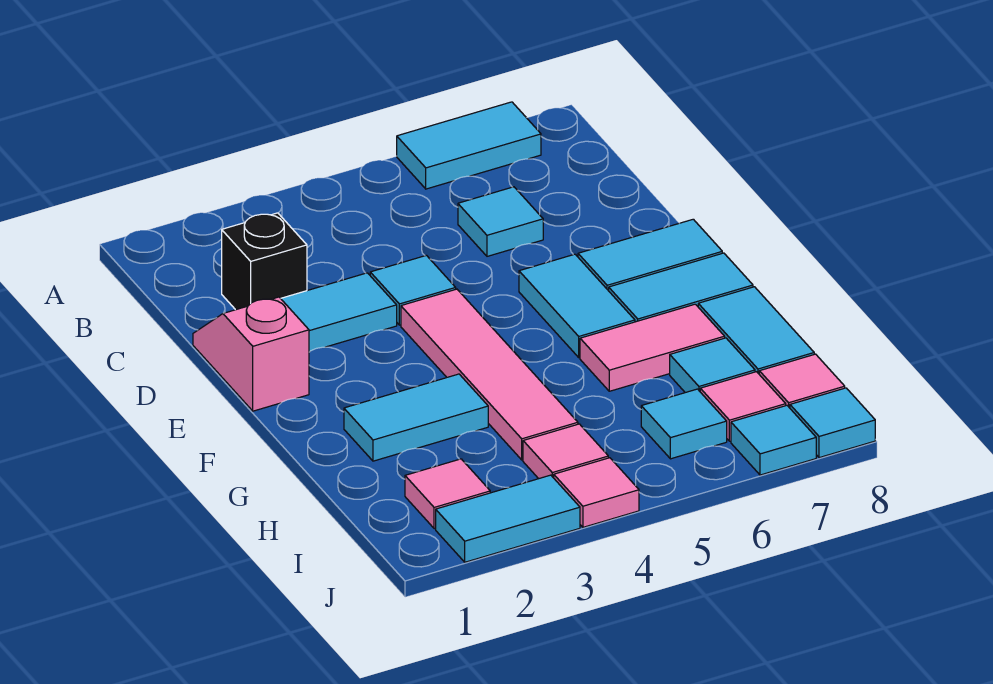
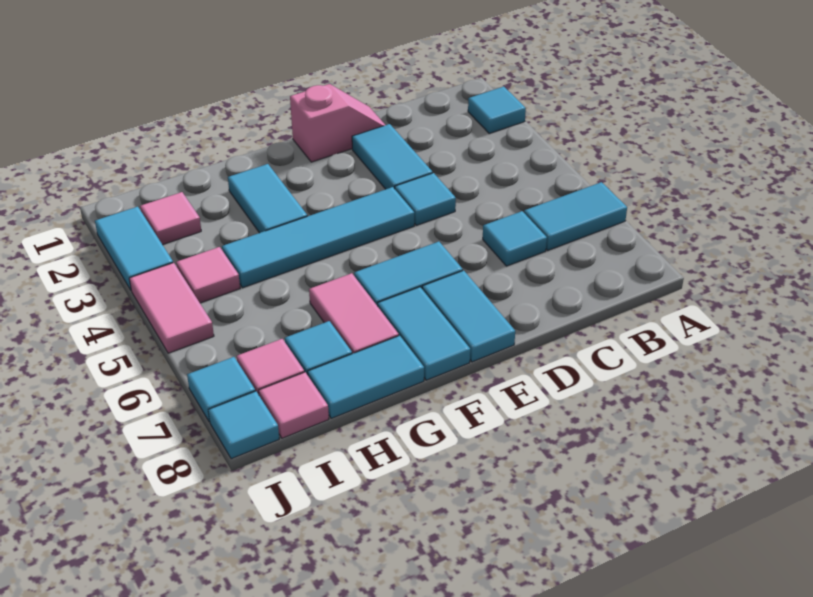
cyan 1x2 tile [397,102,541,189] -> cyan 1x2 tile turned to [524,182,627,250]
black 1x1 brick [222,213,307,310] -> none
pink 1x4 tile [401,289,578,460] -> cyan 1x4 tile [222,187,414,288]
cyan 1x1 tile [641,389,727,459] -> cyan 1x1 tile moved to [468,87,526,133]
pink 1x1 tile [554,458,639,527] -> pink 1x2 tile [129,263,214,353]

